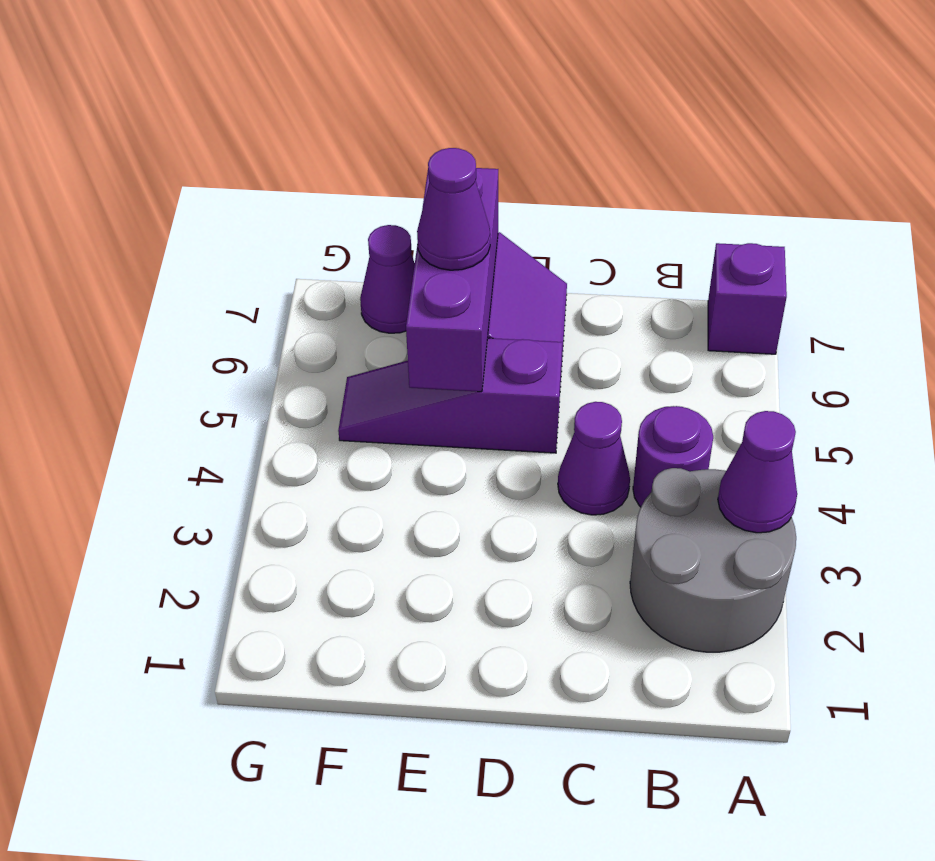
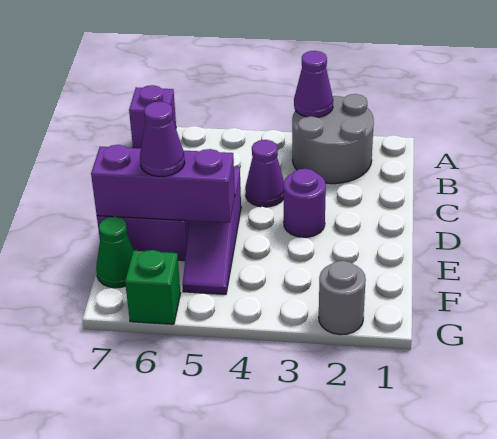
purple 1x1 round brick [633,406,713,507] -> purple 1x1 round brick moved to [284,168,326,237]
purple 1x1 cone [360,225,415,333] -> green 1x1 cone [96,217,134,288]
none -> grey 1x1 round brick [319,261,366,335]
none -> green 1x1 brick [125,250,180,324]

